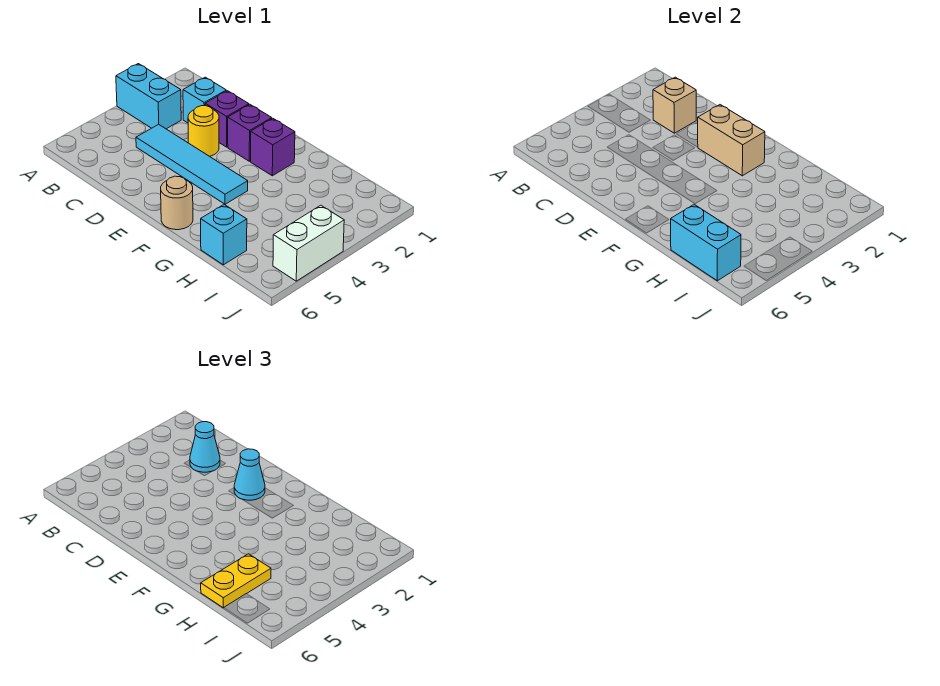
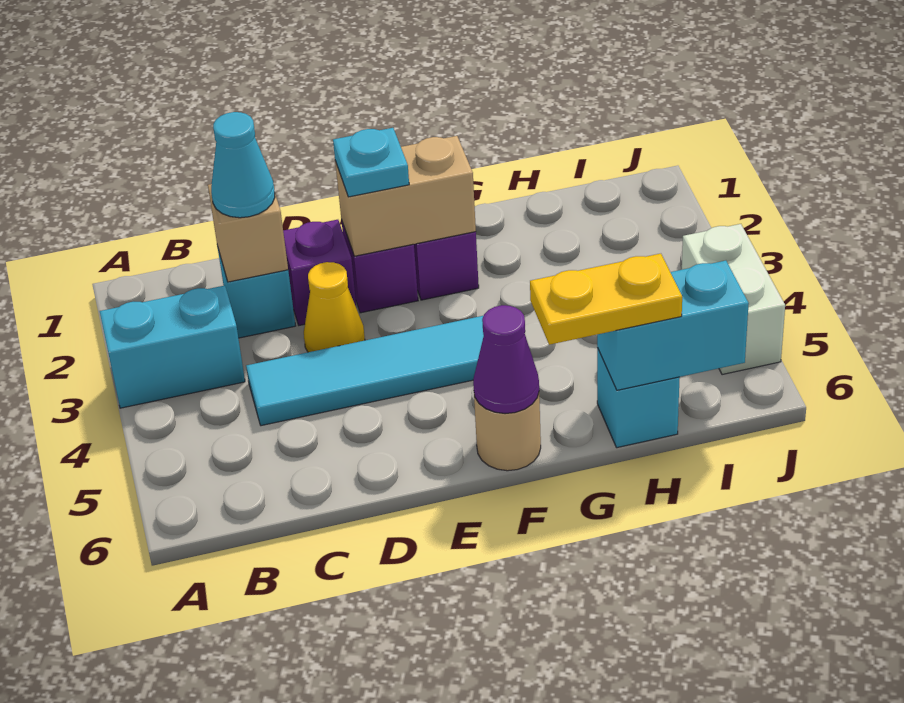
yellow 1x1 round brick [188,106,219,156] -> yellow 1x1 cone [304,262,365,352]
cyan 1x1 cone [234,449,265,500] -> cyan 1x1 plate [333,128,409,197]
none -> purple 1x1 cone [473,305,539,414]
yellow 1x2 plate [201,554,271,608] -> yellow 1x2 plate turned to [530,254,682,345]

